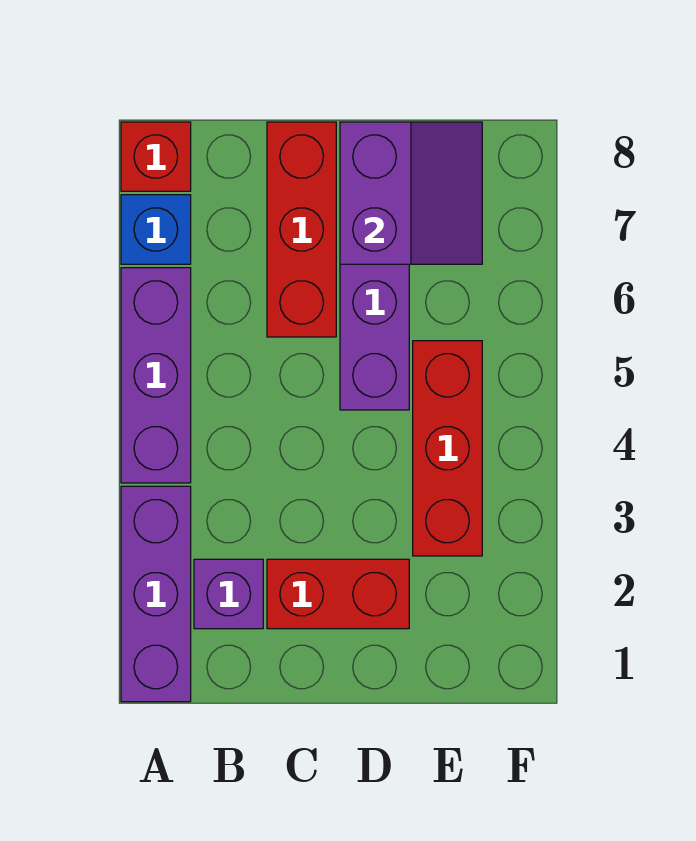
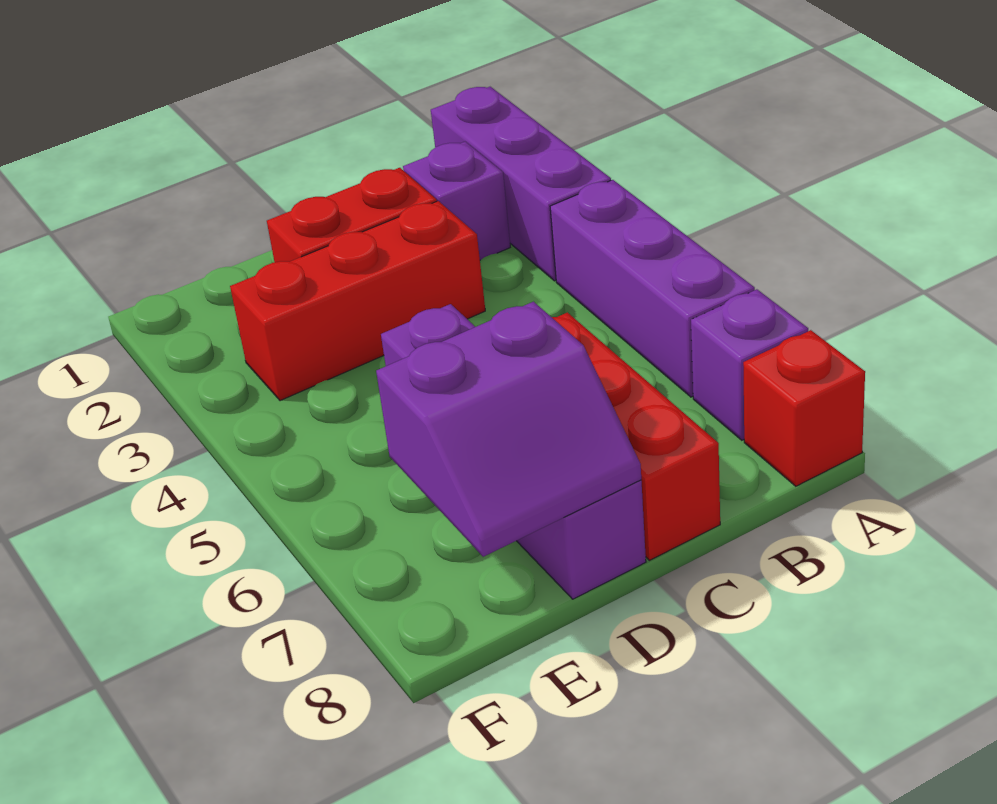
blue 1x1 brick [121,195,191,264] -> purple 1x1 brick [691,289,808,440]
purple 2x2 slope [340,122,482,264] -> purple 2x2 slope turned to [376,302,641,557]
red 1x3 brick [413,341,482,556] -> red 1x3 brick turned to [230,201,485,401]

